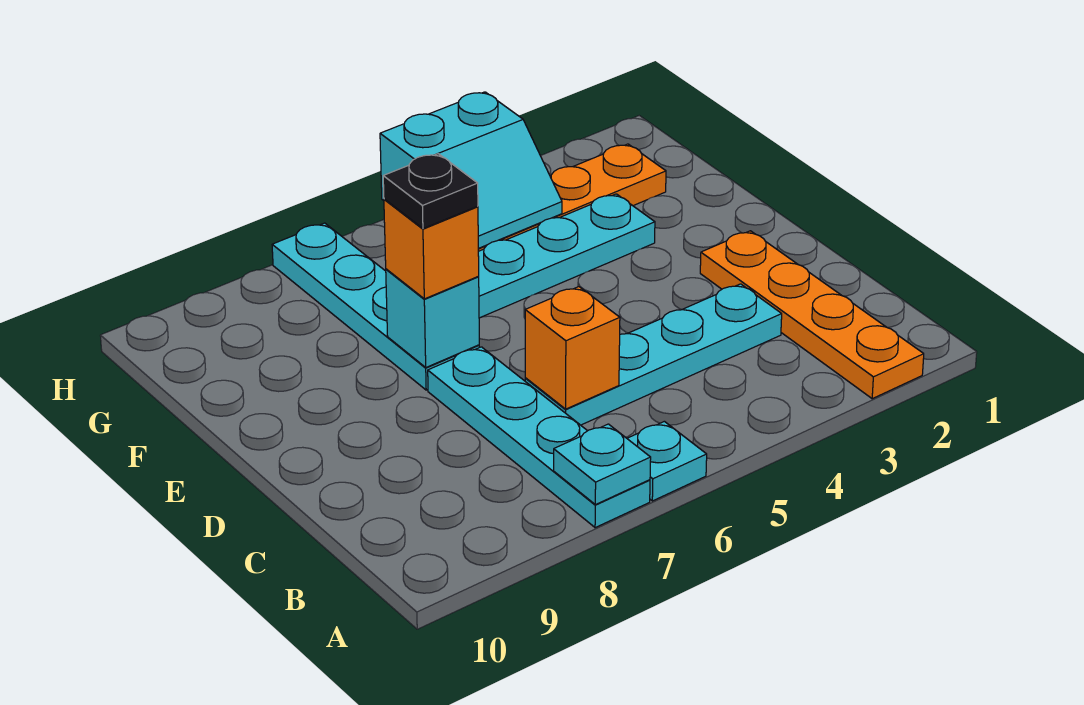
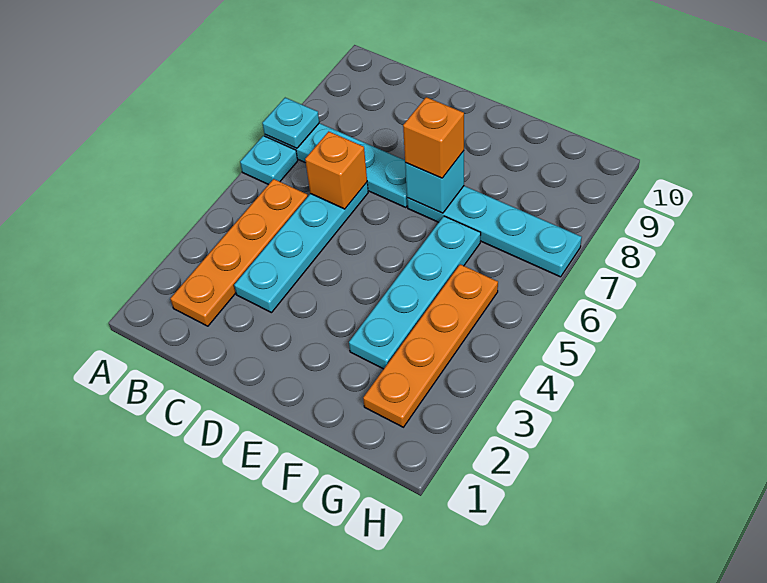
orange 1x4 plate [700,231,924,399] -> orange 1x4 plate turned to [170,179,308,326]
black 1x1 plate [383,154,478,228] -> none
cyan 2x2 slope [380,92,562,248] -> none

